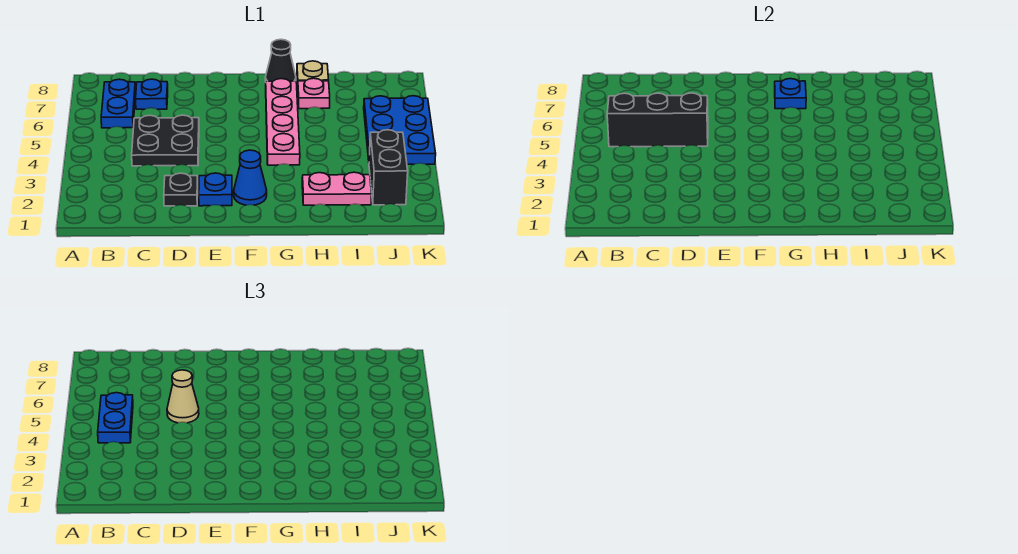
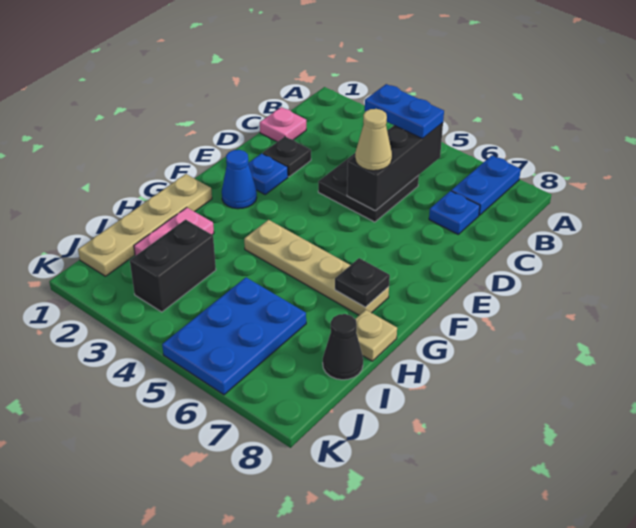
blue 1x2 plate [101,79,136,128] -> blue 1x2 plate turned to [451,156,521,215]
none -> tan 1x4 plate [78,174,212,276]
pink 1x4 plate [266,79,300,165] -> tan 1x4 plate [244,220,389,315]
blue 1x1 plate [775,79,806,109] -> black 1x1 plate [335,258,390,307]
black 1x1 cone [265,39,296,82] -> black 1x1 cone moved to [323,314,363,380]
pink 1x1 plate [298,78,330,109] -> pink 1x1 plate moved to [260,107,306,142]
black 1x2 brick [369,130,408,205] -> black 1x2 brick turned to [130,220,216,312]
blue 2x3 plate [364,96,436,164] -> blue 2x3 plate turned to [162,278,306,395]

